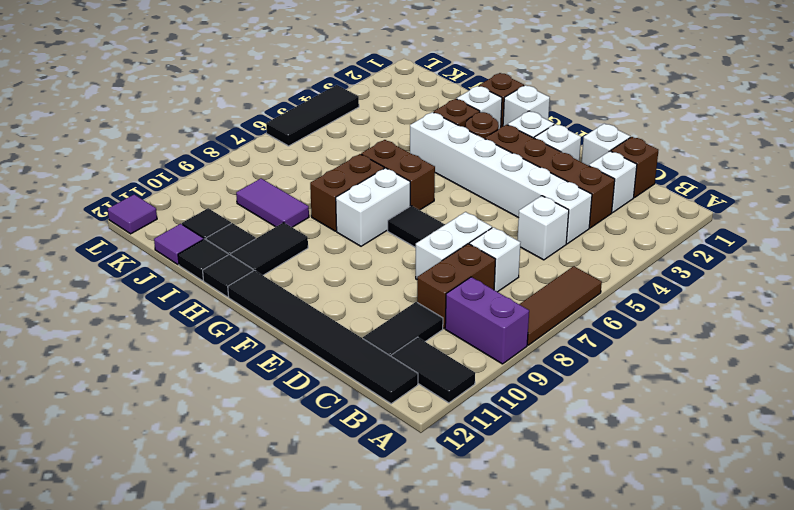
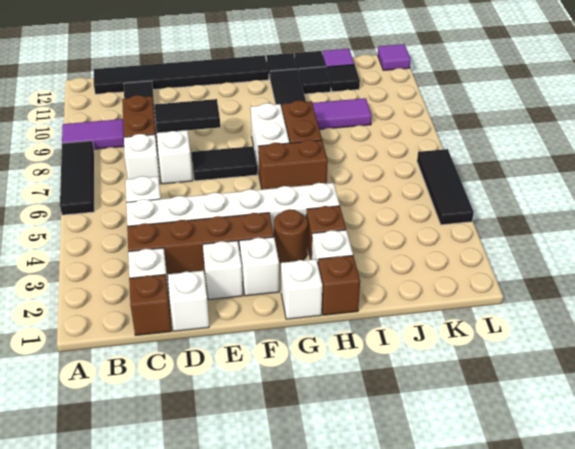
brown 1x3 tile [519,266,602,345] -> black 1x3 tile [60,141,94,215]
purple 1x2 brick [445,277,529,364] -> purple 1x2 tile [62,119,124,149]
black 1x2 tile [391,337,475,403] -> black 1x2 tile moved to [154,99,220,133]

